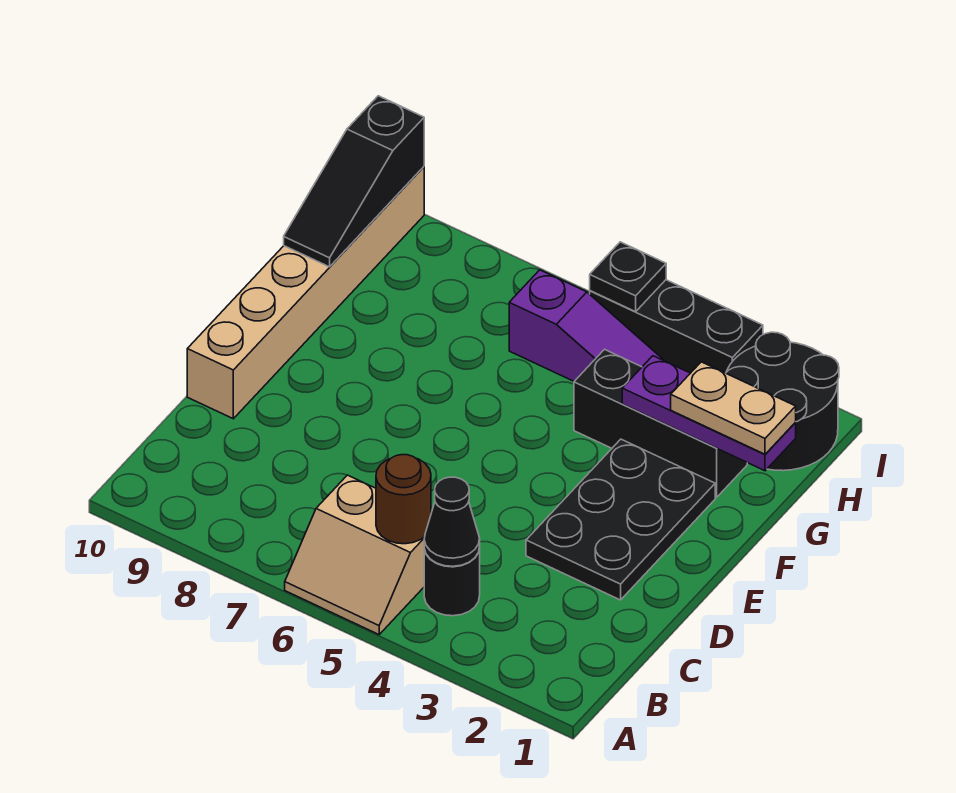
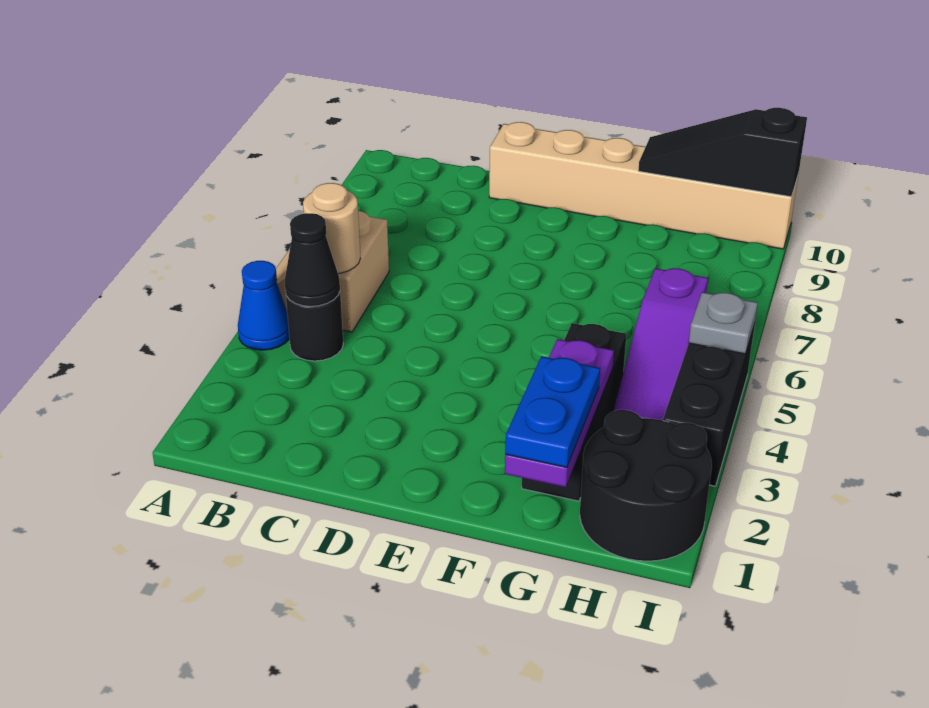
none -> blue 1x1 cone [238,261,290,350]
brown 1x1 round brick [376,455,431,544] -> tan 1x1 round brick [303,183,360,274]
black 2x3 plate [526,439,715,600] -> none
tan 1x2 plate [671,362,796,454] -> blue 1x2 plate [505,356,600,467]
black 1x1 plate [590,242,666,312] -> grey 1x1 plate [689,292,758,354]

